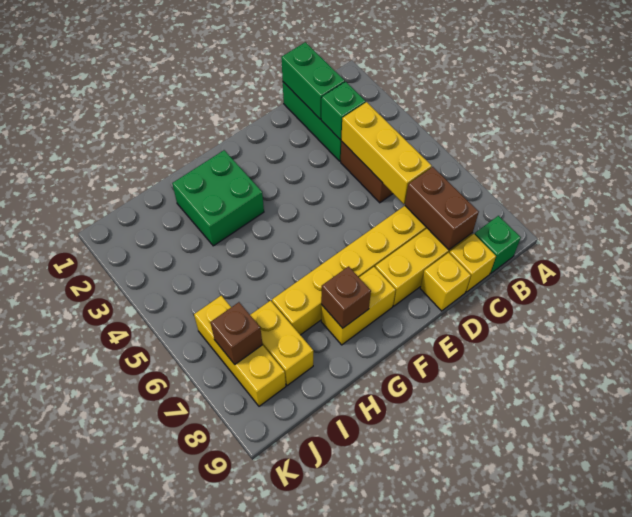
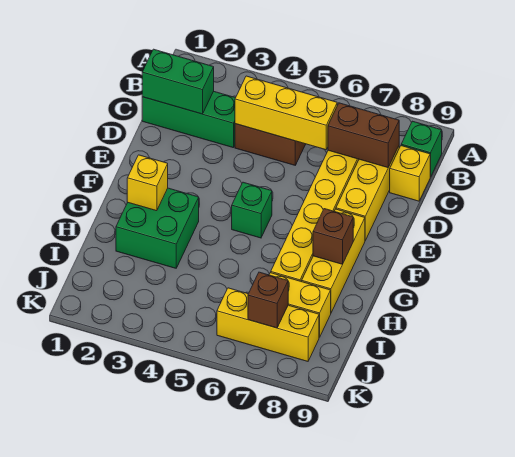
green 1x1 brick [321,82,366,140] -> green 1x1 brick moved to [232,182,272,238]
yellow 1x1 brick [420,253,471,311] -> yellow 1x1 brick moved to [127,155,168,211]
yellow 1x2 brick [321,267,396,345] -> yellow 1x3 brick [302,209,365,313]

